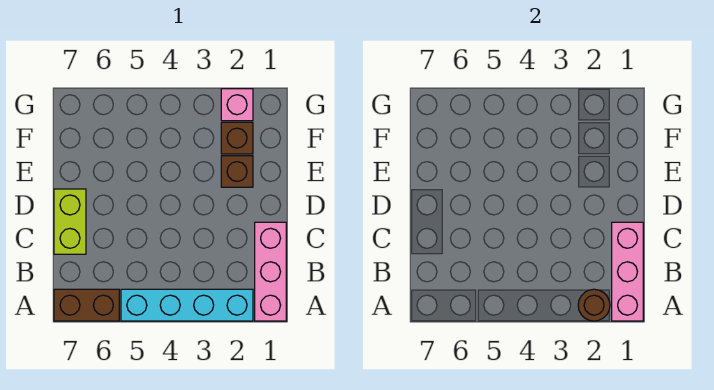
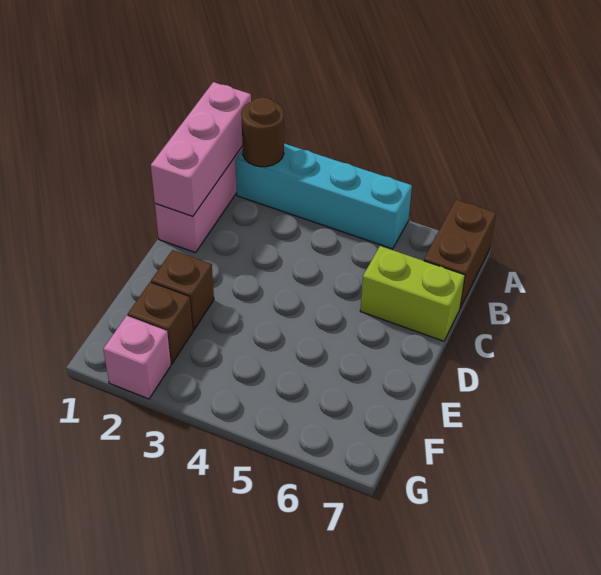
brown 1x2 brick [54,289,119,321] -> brown 1x2 brick turned to [424,200,496,308]
lime 1x2 brick [54,189,86,254] -> lime 1x2 brick turned to [360,246,465,341]

